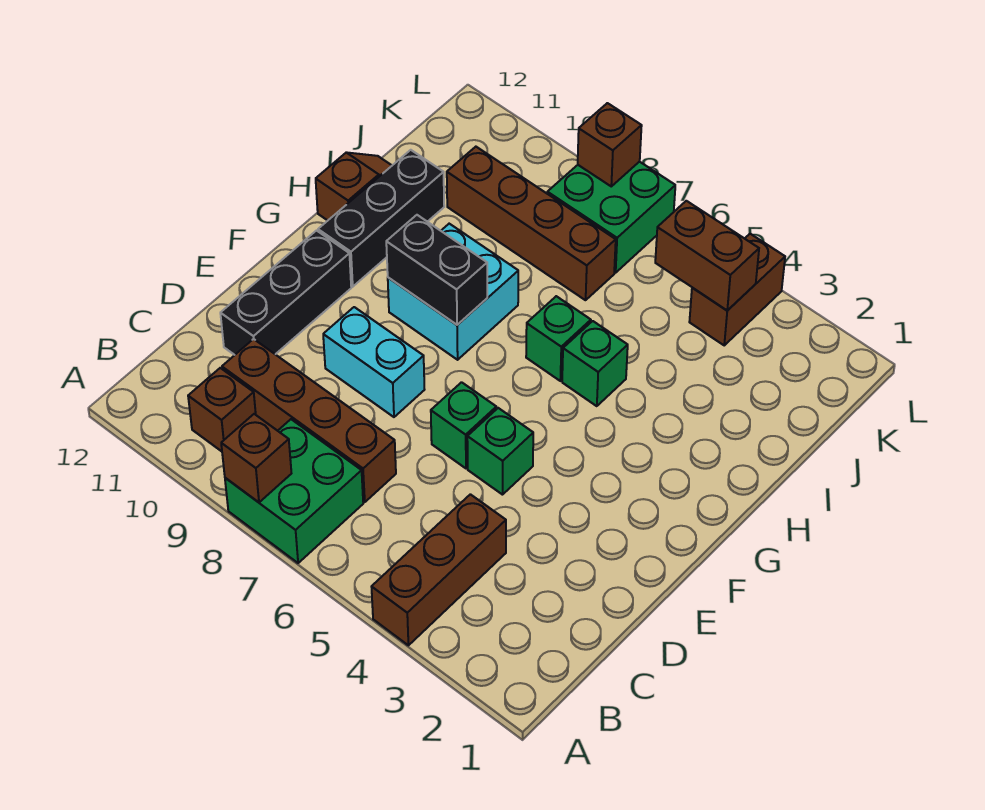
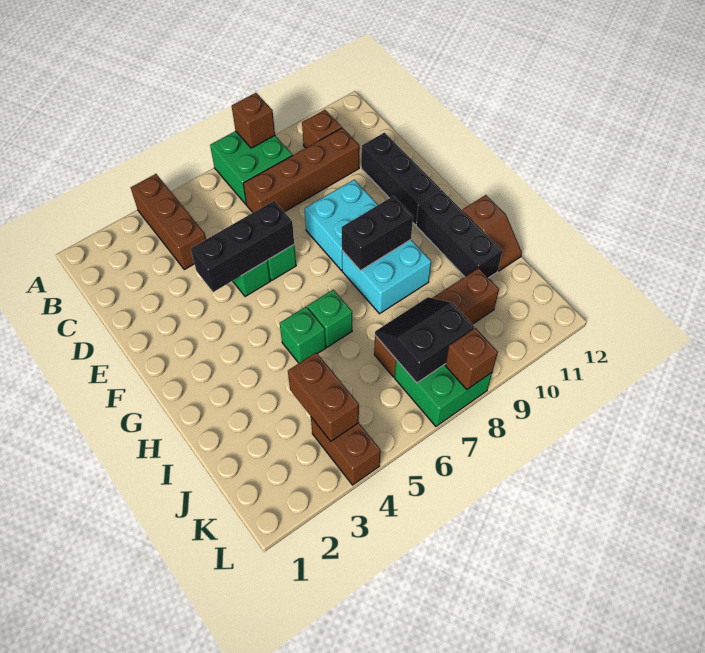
none -> black 1x3 brick [191,201,294,292]
cyan 1x2 brick [323,307,425,417] -> cyan 2x2 brick [305,180,378,270]
none -> black 2x2 slope [375,297,474,383]
brown 1x2 brick [655,201,759,311] -> brown 1x2 brick turned to [288,352,359,441]

